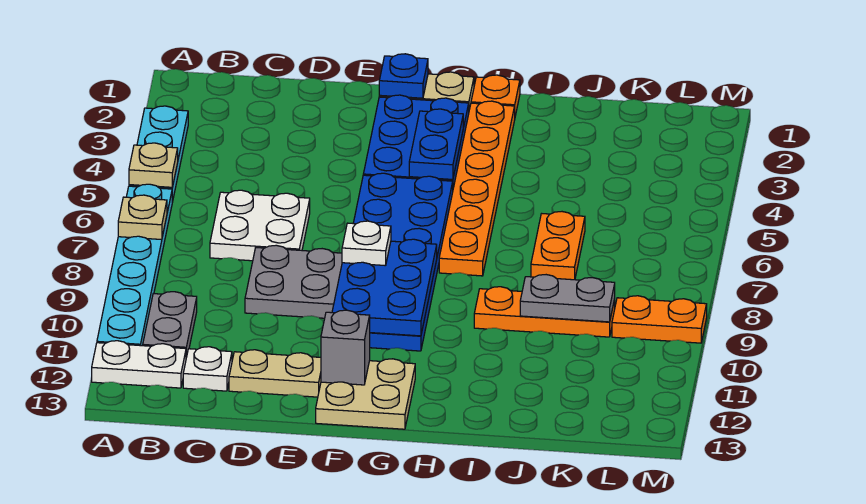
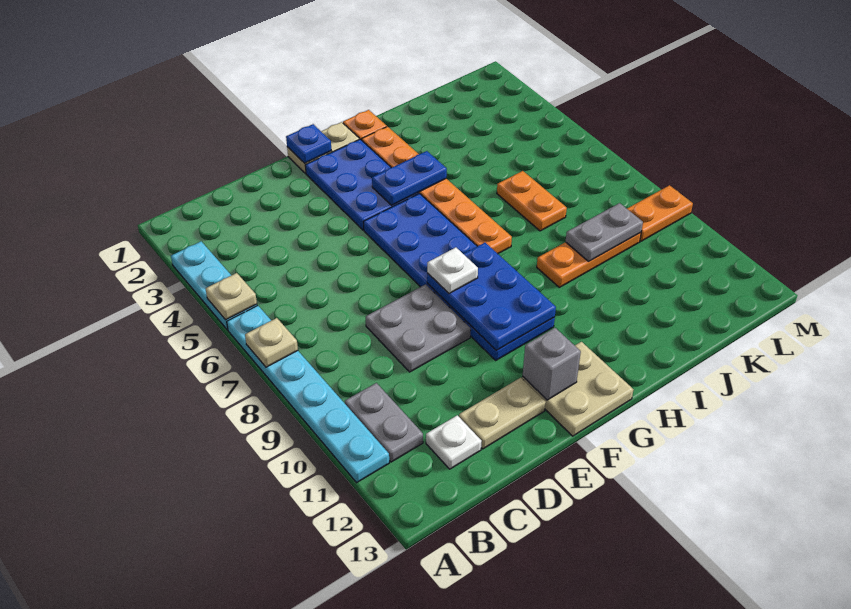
white 1x2 plate [92,341,186,388] -> none
white 2x2 plate [210,190,310,261] -> none
blue 1x2 plate [409,109,463,179] -> blue 1x2 plate turned to [372,151,447,205]

